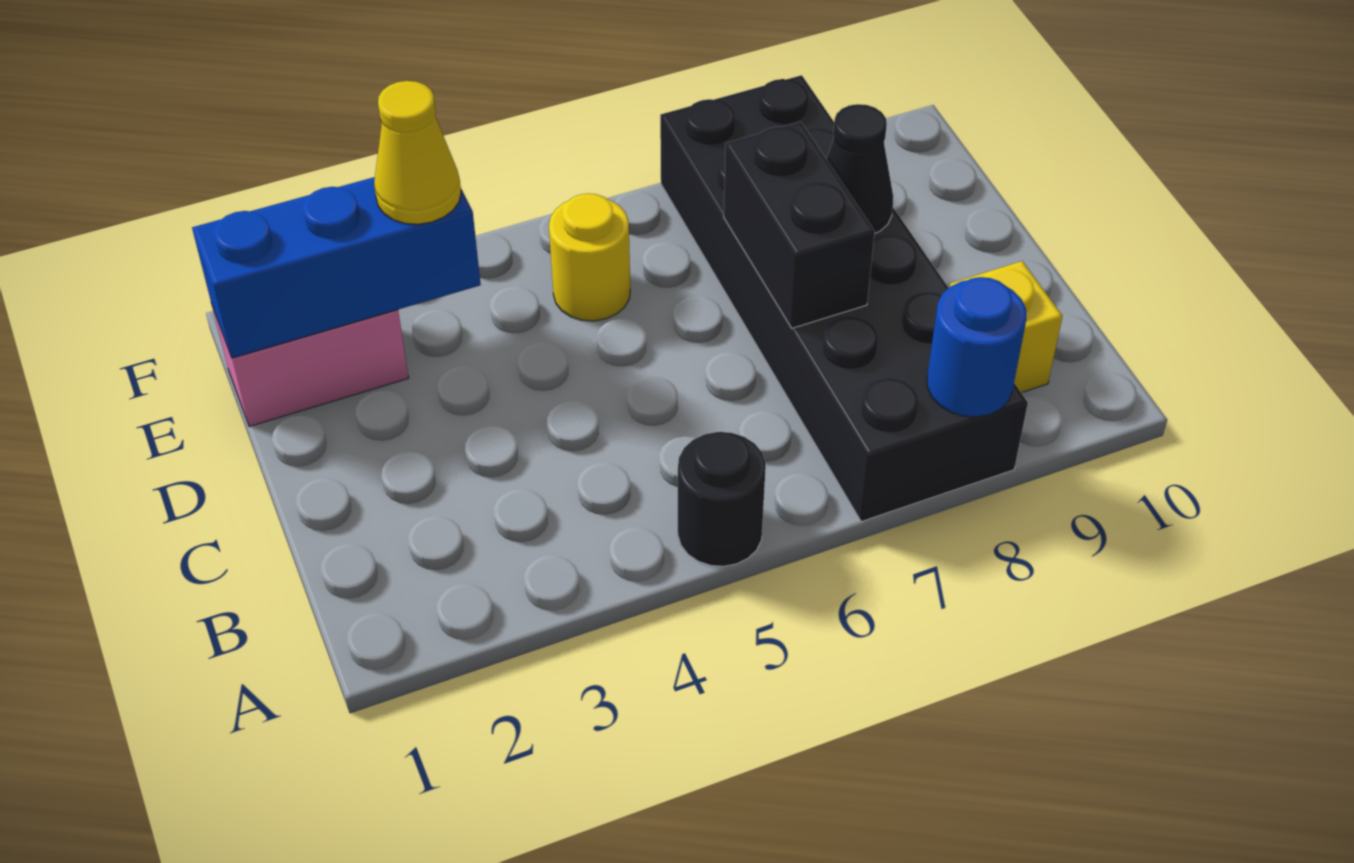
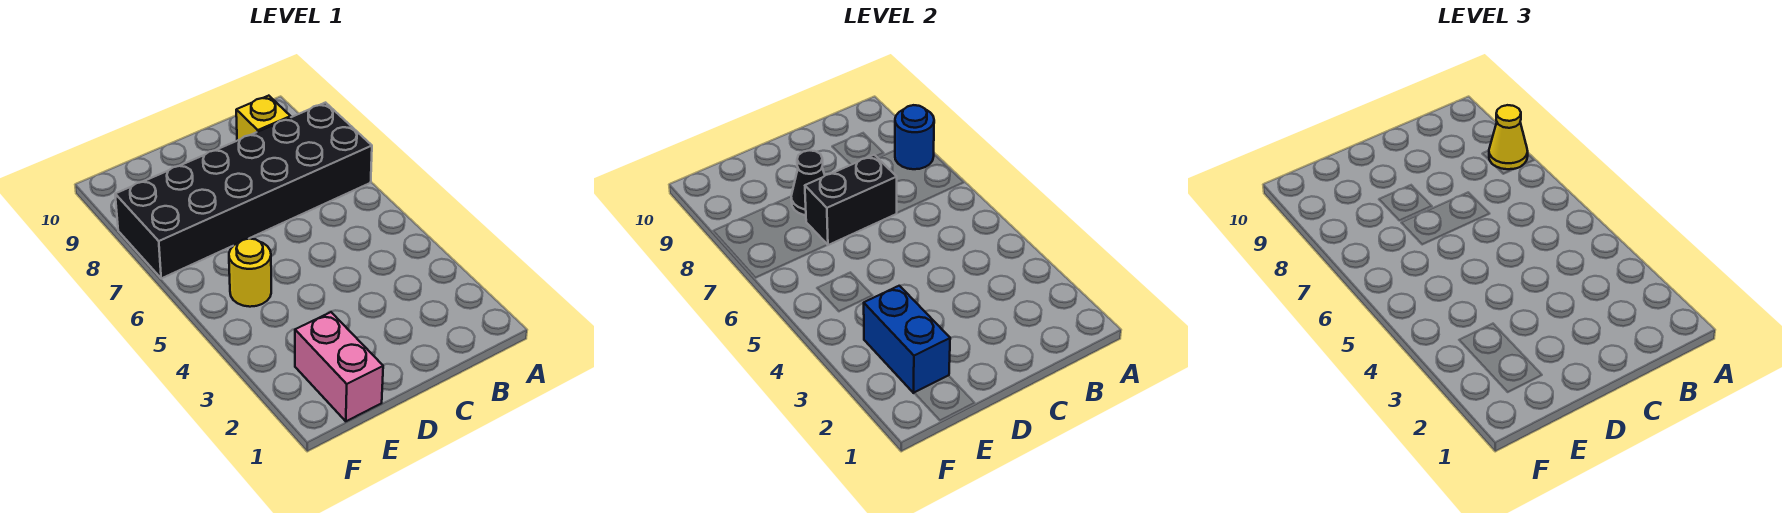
black 1x1 round brick [678,432,766,566] -> none
blue 1x3 brick [192,177,481,358] -> blue 1x2 brick [864,286,950,393]
yellow 1x1 cone [374,81,461,224] -> yellow 1x1 cone moved to [1489,105,1528,169]

